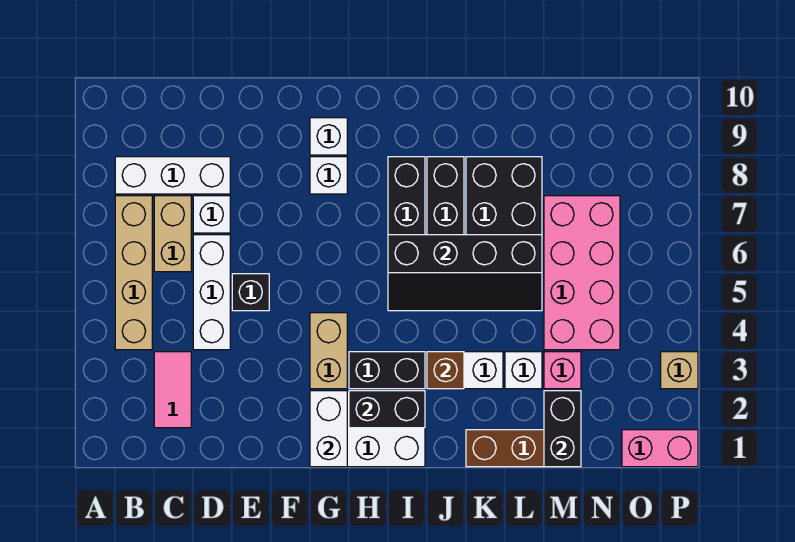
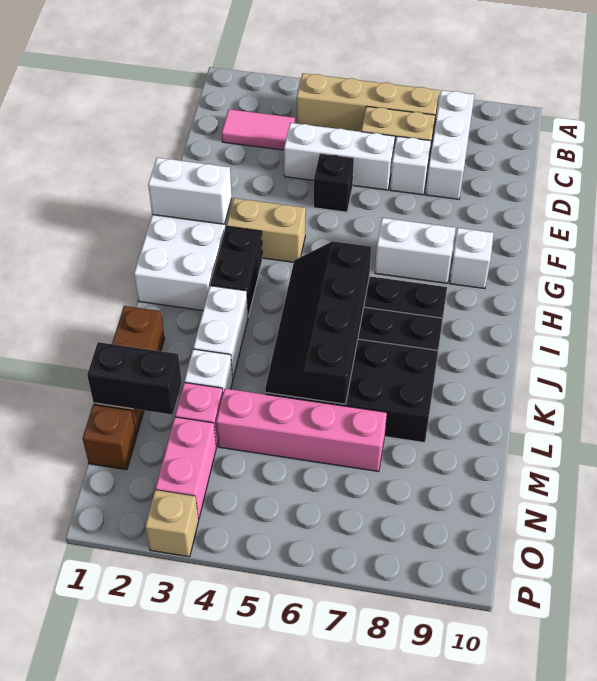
white 1x1 brick [310,157,347,194] -> white 1x2 brick [375,218,455,283]
black 1x2 brick [349,391,425,428] -> none
brown 1x1 brick [427,352,464,389] -> brown 1x1 brick moved to [83,405,136,470]
pink 2x4 brick [544,196,620,350] -> pink 1x4 brick [216,389,387,472]
pink 1x2 brick [622,430,698,467] -> pink 1x2 brick moved to [156,417,216,519]

